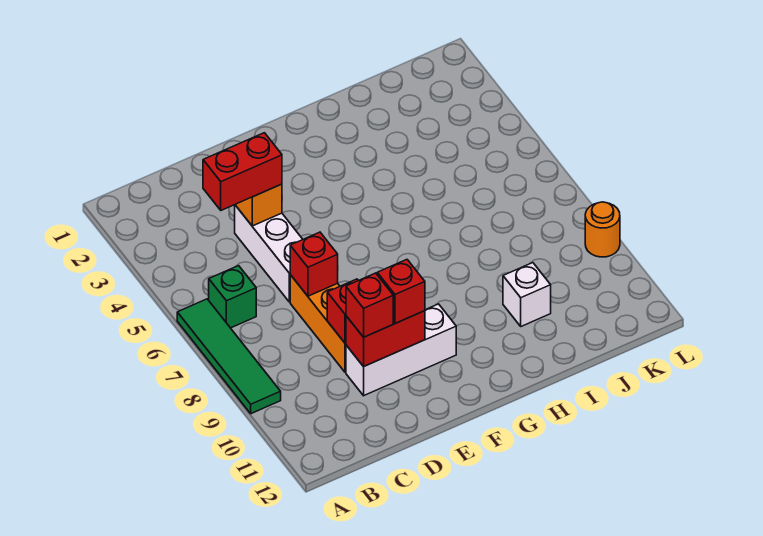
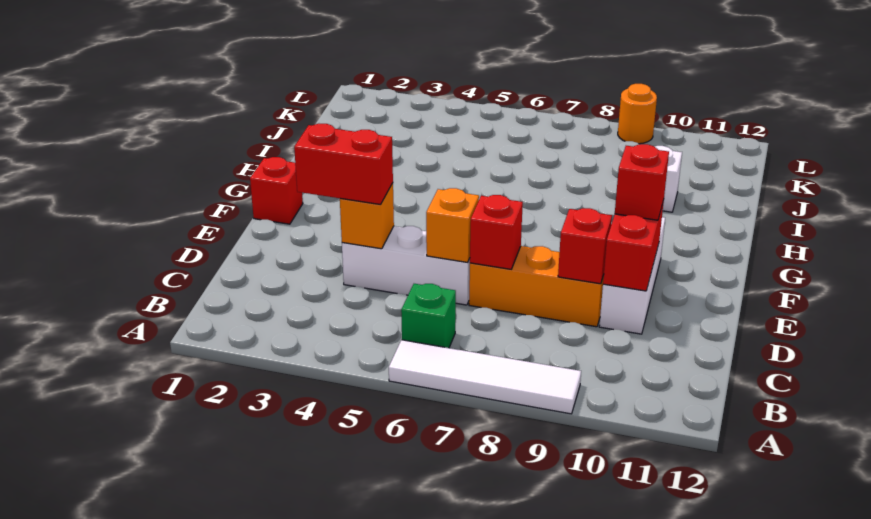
green 1x4 tile [177,299,281,414] -> white 1x4 tile [389,340,581,414]
red 1x2 brick [203,133,282,210] -> red 1x2 brick turned to [294,124,393,205]
none -> orange 1x1 brick [426,188,479,262]
red 1x1 brick [346,273,393,337] -> red 1x1 brick moved to [250,157,303,224]

